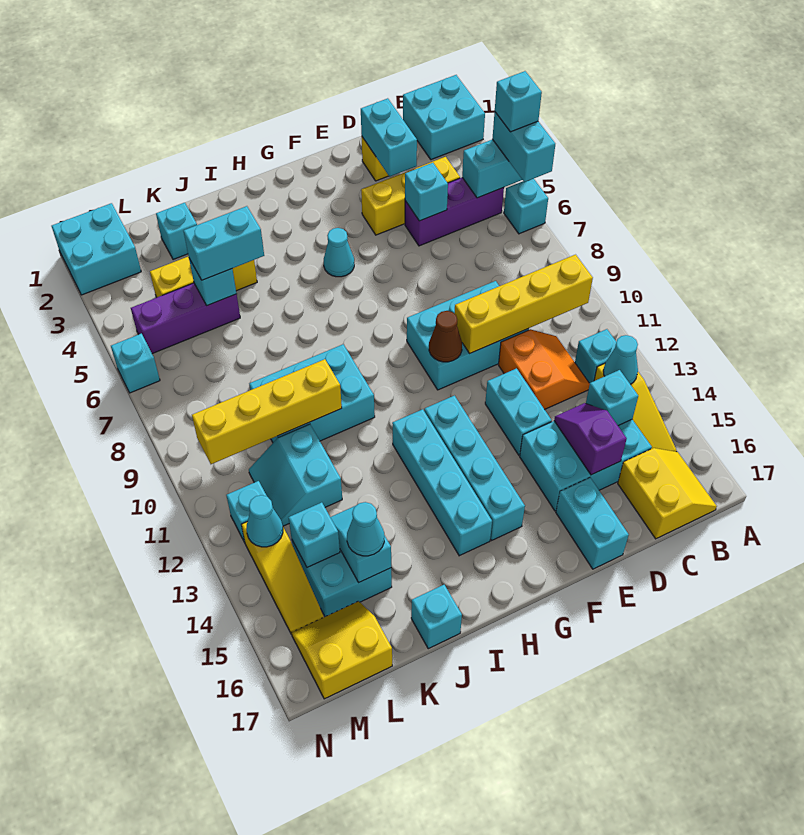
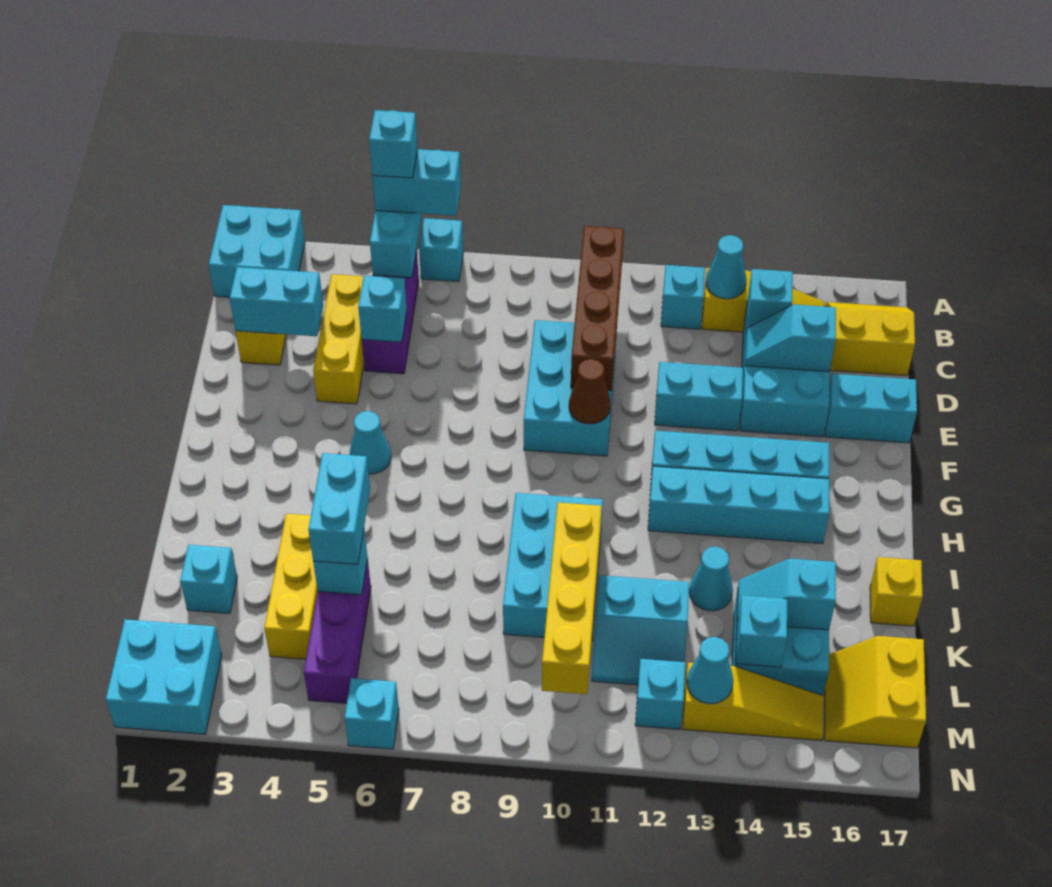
yellow 1x4 brick [454,255,593,354] -> brown 1x4 brick [571,226,624,391]
orange 2x2 slope [499,329,590,409] -> none
purple 1x2 slope [554,403,627,475] -> cyan 1x2 slope [745,304,836,372]
cyan 1x1 brick [411,585,462,649] -> yellow 1x1 brick [870,557,923,626]
cyan 1x1 cone [347,502,384,556] -> cyan 1x1 cone moved to [689,547,733,611]

